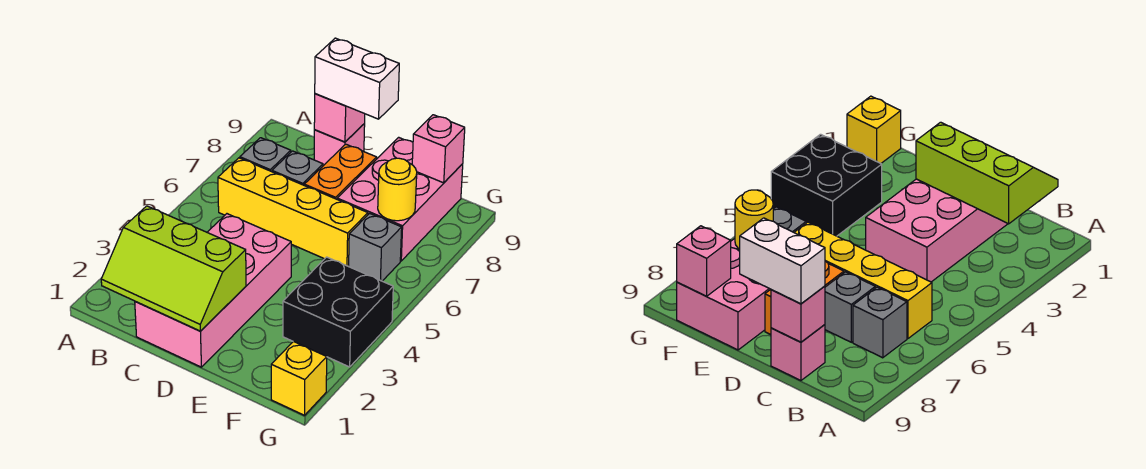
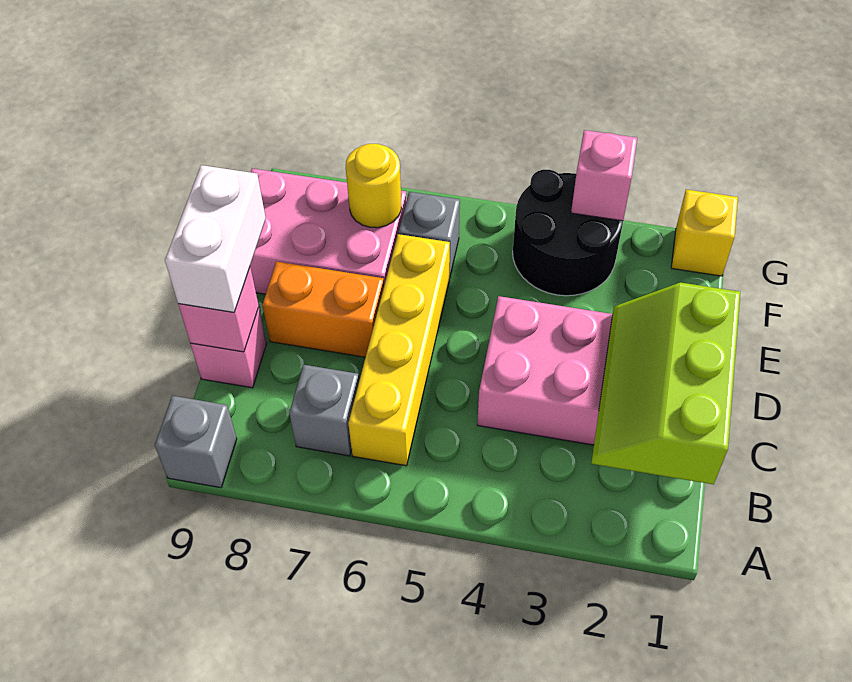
lime 2x3 slope [101,206,246,331] -> lime 2x3 slope turned to [591,283,740,484]
grey 1x1 brick [272,151,323,185] -> grey 1x1 brick moved to [155,396,237,488]
black 2x2 brick [283,257,393,367] -> black 2x2 round brick [513,170,623,296]
pink 1x1 brick [412,115,465,183] -> pink 1x1 brick moved to [571,130,637,221]

